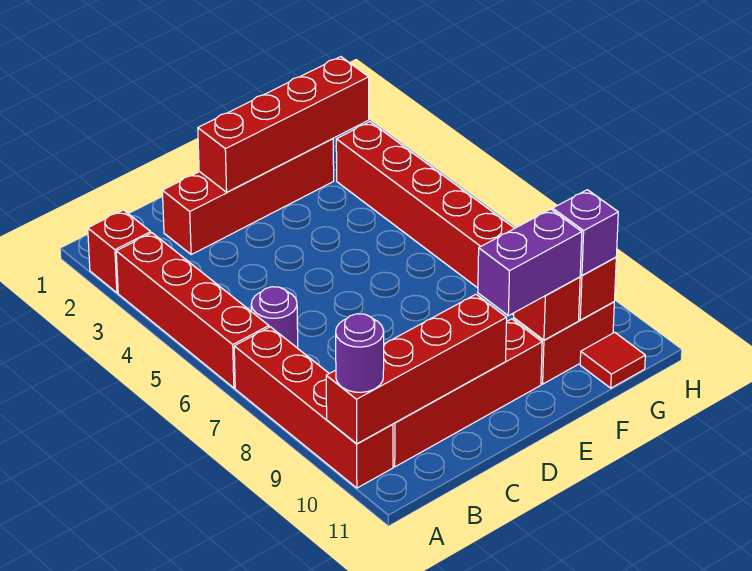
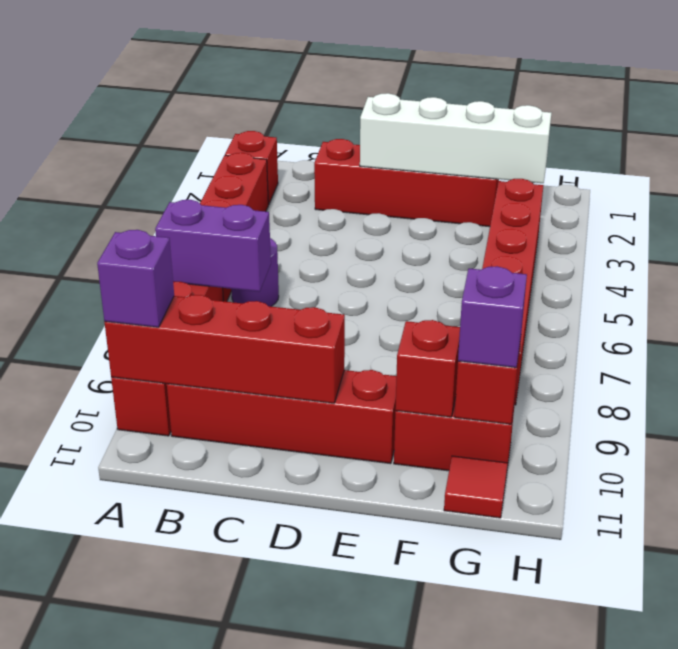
purple 1x1 round brick [336,314,384,392] -> purple 1x1 brick [97,230,174,327]
red 1x4 brick [198,57,369,192] -> white 1x4 brick [360,93,551,183]
purple 1x2 brick [478,209,582,316] -> purple 1x2 brick moved to [155,200,271,292]

